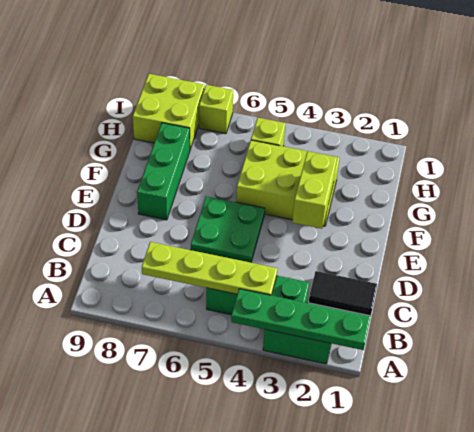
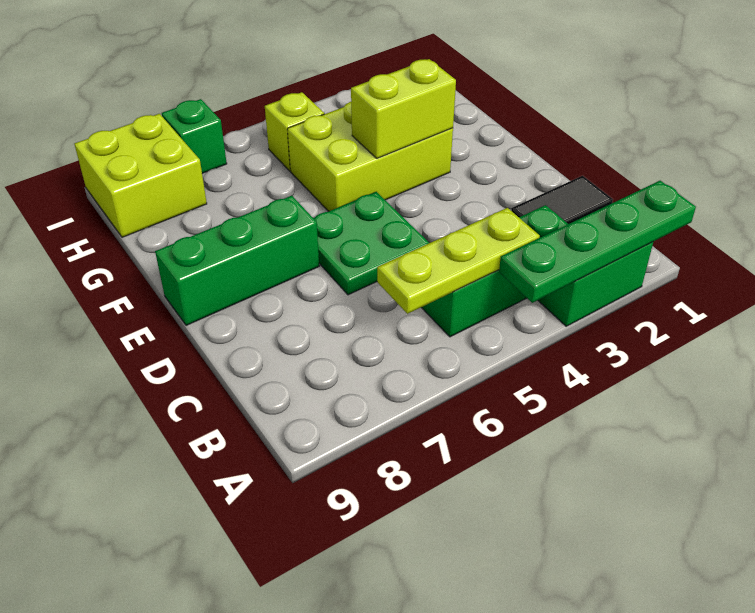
lime 1x4 plate [142,242,277,295] -> lime 1x3 plate [377,208,540,314]
lime 1x2 brick [292,151,337,229] -> lime 1x2 brick turned to [351,59,456,158]
green 1x3 brick [137,123,190,220] -> green 1x3 brick turned to [155,196,319,325]
lime 1x1 brick [199,85,233,134] -> green 1x1 brick [162,99,227,173]

